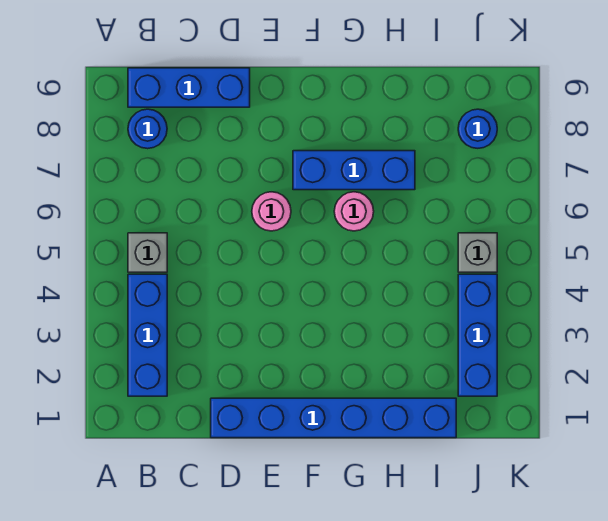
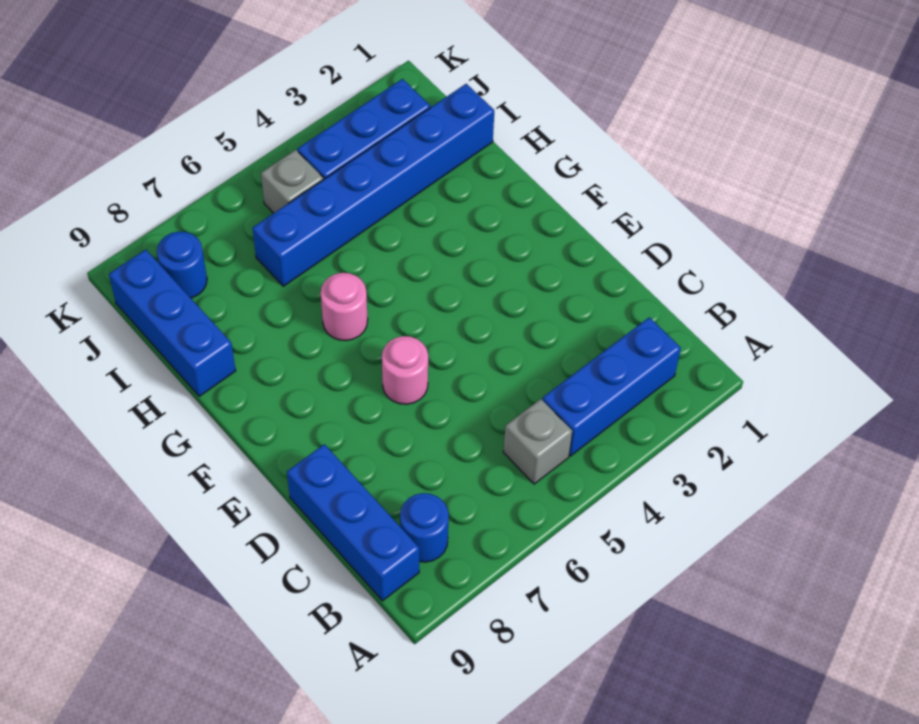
blue 1x6 brick [211,398,456,438] -> blue 1x6 brick turned to [253,84,494,286]
blue 1x3 brick [293,151,415,190] -> blue 1x3 brick moved to [109,249,236,396]

